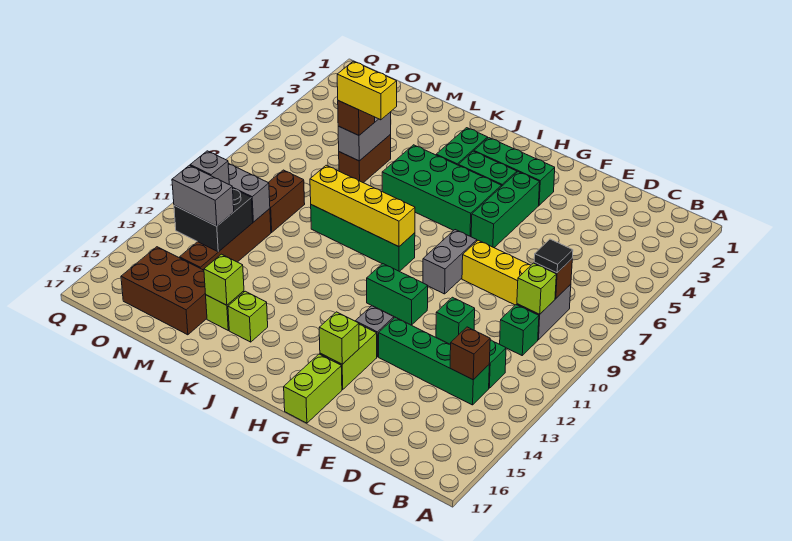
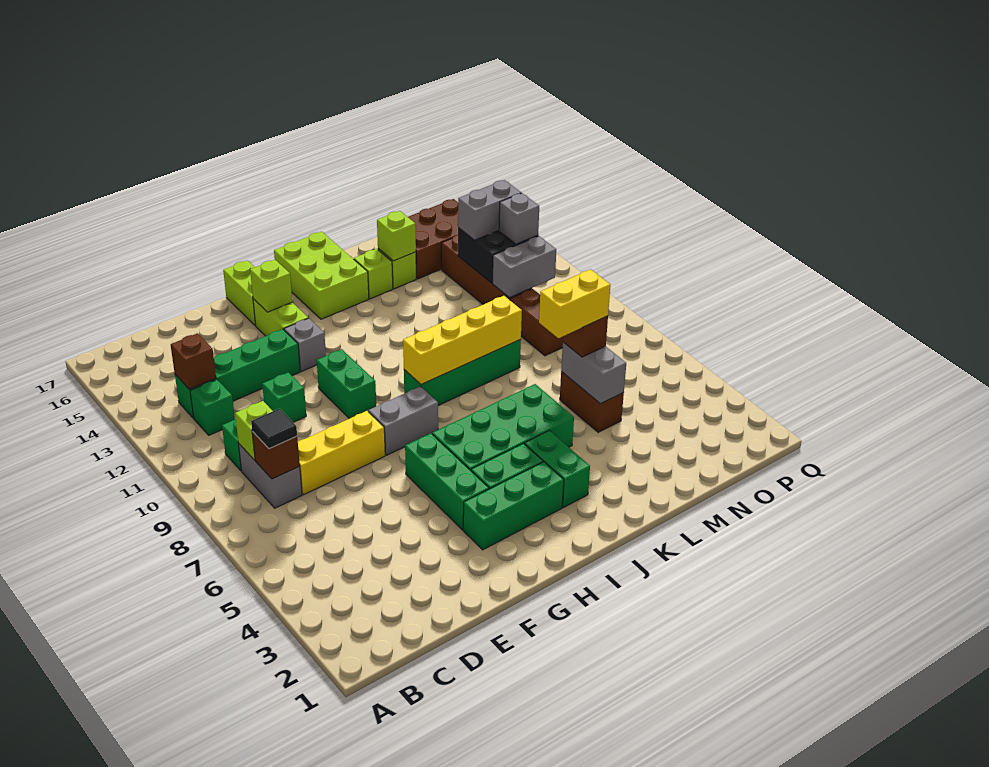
grey 1x2 brick [423,230,477,294] -> grey 1x2 brick turned to [368,386,438,455]
green 1x2 brick [367,264,428,325] -> green 1x2 brick turned to [317,349,376,419]
none -> lime 2x3 brick [274,232,369,319]

